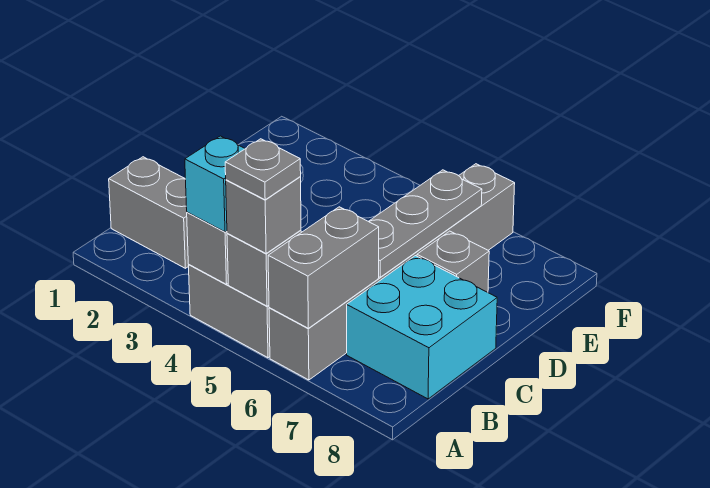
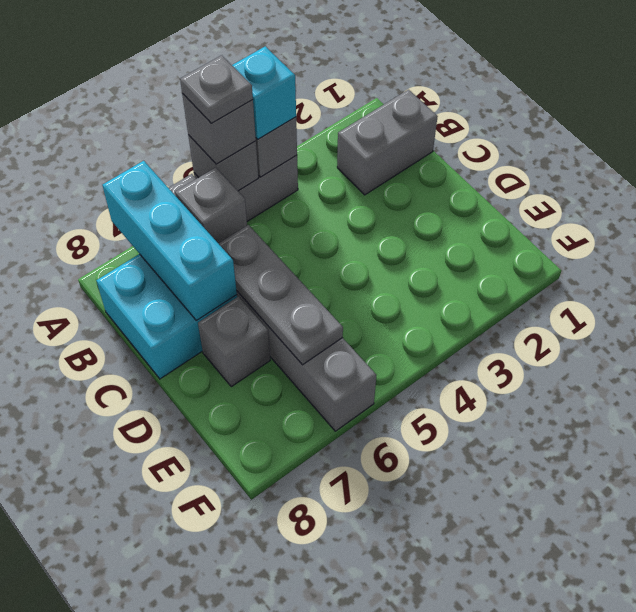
grey 1x2 brick [268,207,379,328] -> grey 1x1 brick [175,168,247,243]
none -> cyan 1x3 brick [102,161,237,321]

